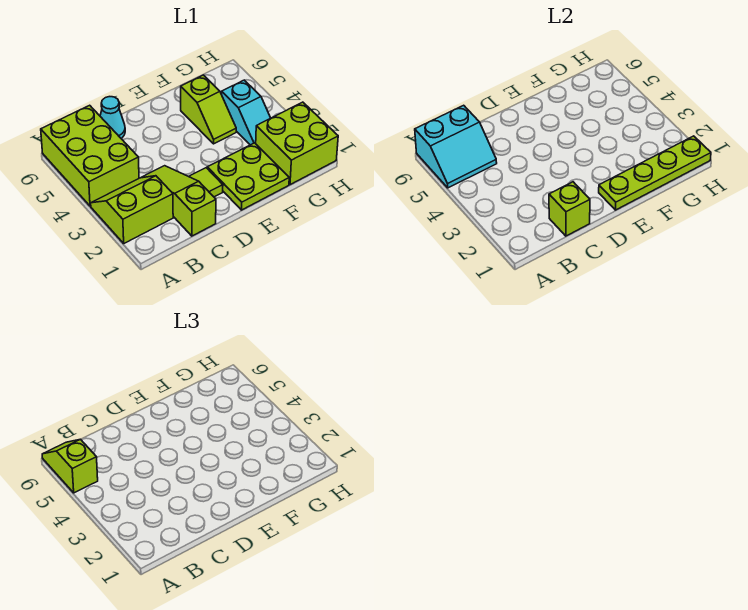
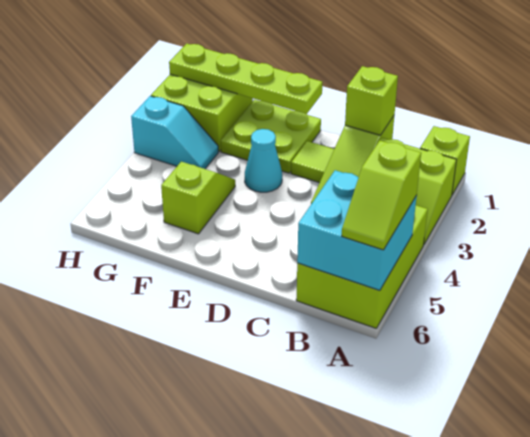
none -> lime 1x1 brick [420,126,470,195]
cyan 2x2 slope [415,105,497,188] -> cyan 2x2 brick [297,170,417,291]
cyan 1x1 cone [100,97,125,138] -> cyan 1x1 cone moved to [245,129,282,192]
cyan 1x2 slope [222,80,270,145] -> cyan 1x2 slope turned to [131,96,218,169]

